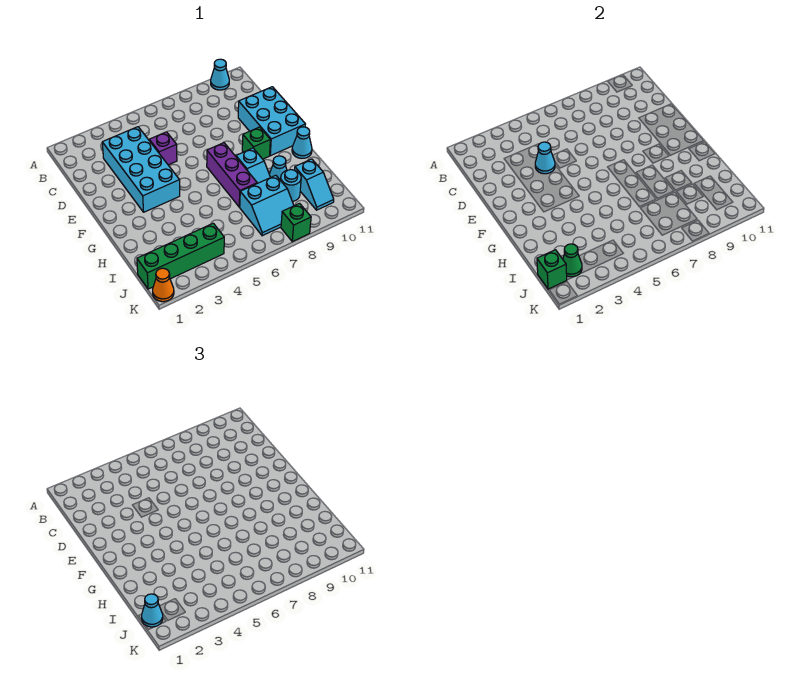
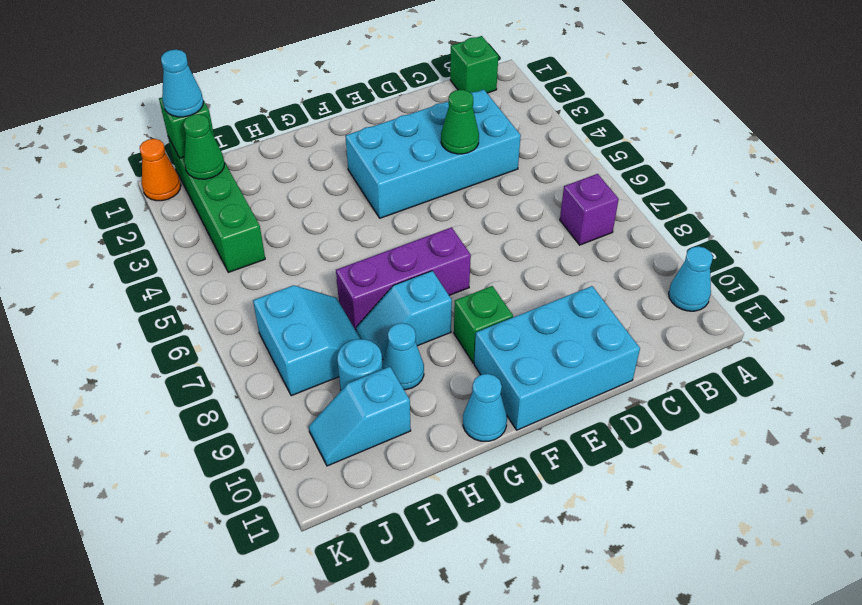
cyan 1x1 cone [535,142,555,174] -> green 1x1 cone [441,90,479,154]
purple 1x1 brick [149,132,177,165] -> purple 1x1 brick moved to [560,174,619,245]
cyan 2x2 slope [240,175,294,236] -> cyan 2x2 slope turned to [253,285,360,396]
green 1x1 brick [281,203,311,242] -> green 1x1 brick moved to [450,36,498,93]

